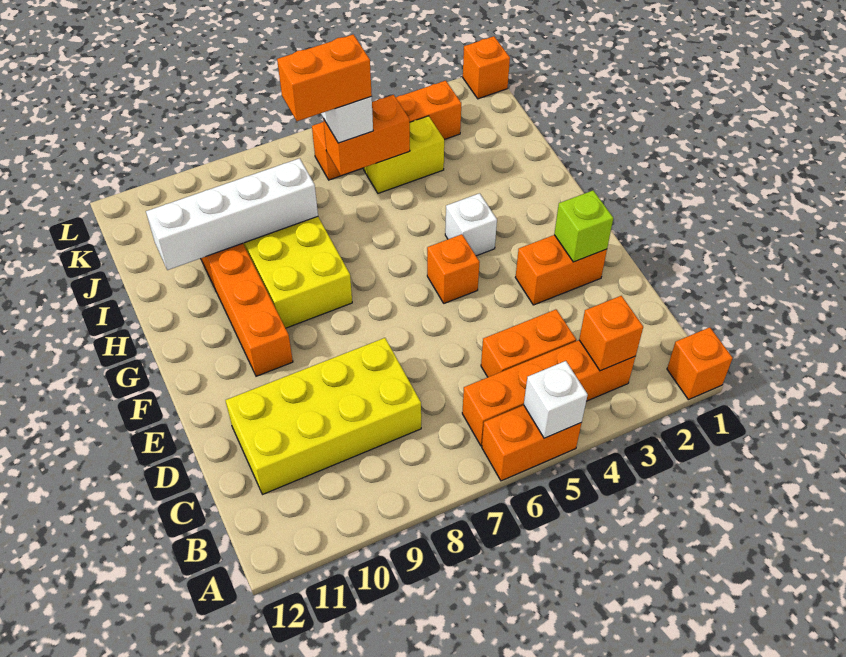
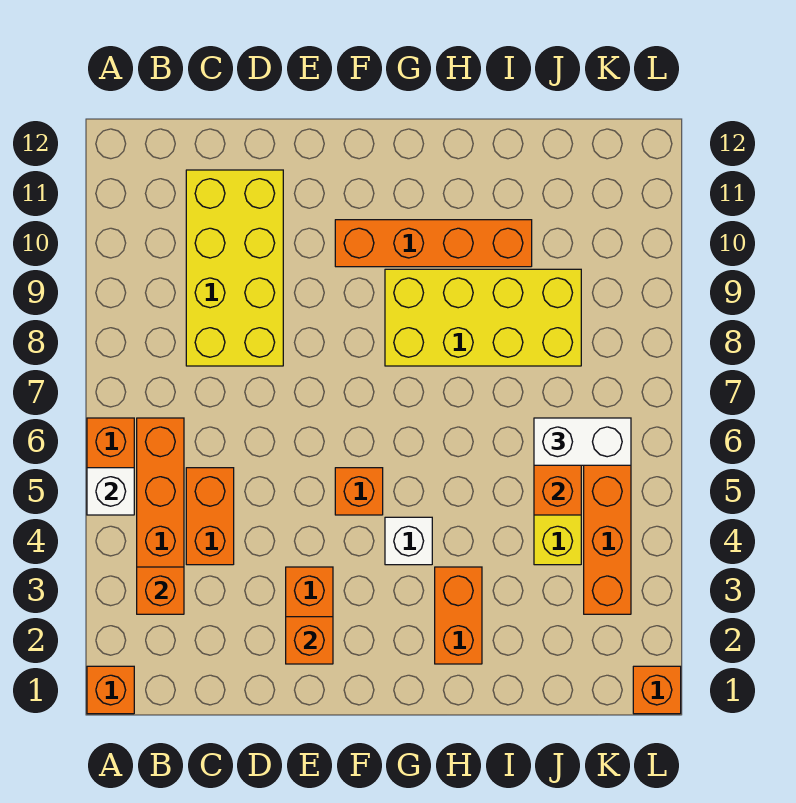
lime 1x1 brick [554,191,613,262] -> orange 1x1 brick [286,617,333,664]
white 1x4 brick [146,158,318,270] -> none
orange 1x2 brick [277,34,372,121] -> orange 1x2 brick moved to [435,567,482,664]

